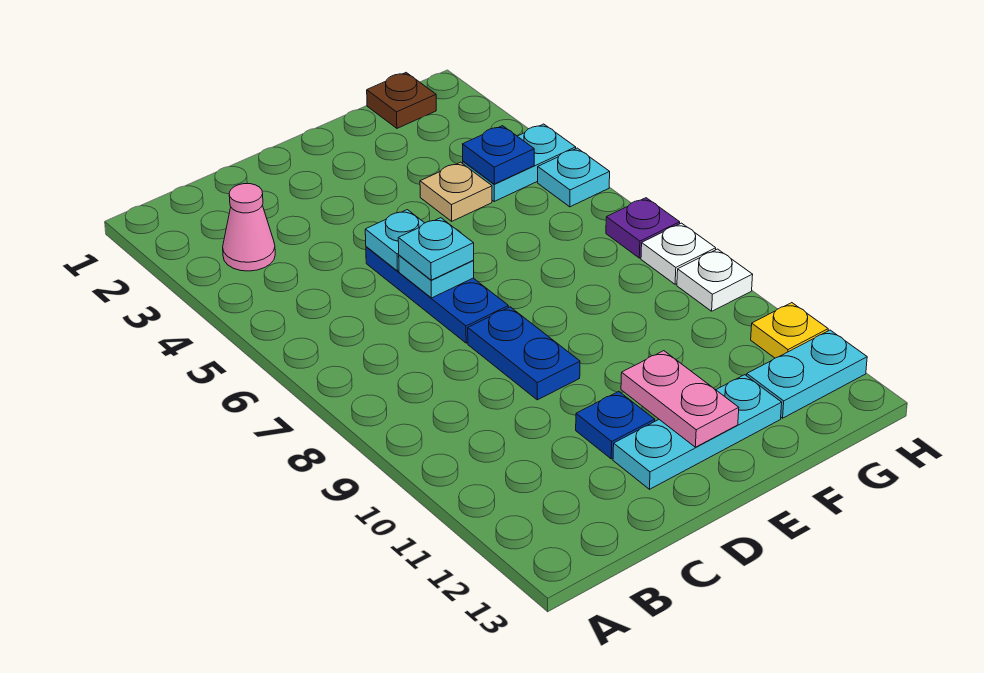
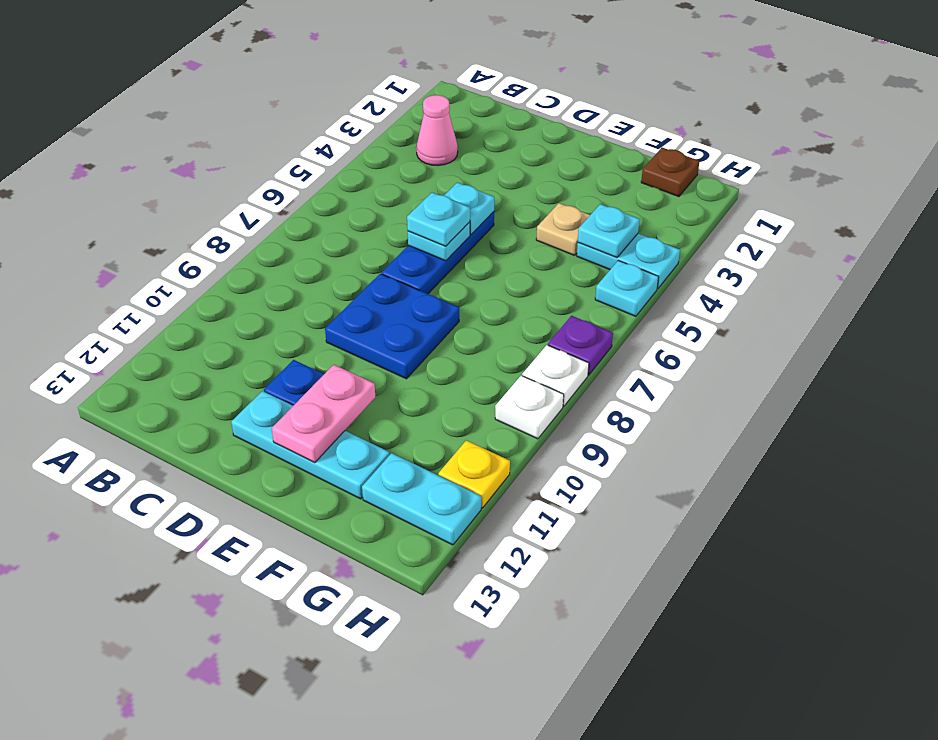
blue 1x2 plate [468,307,580,400] -> blue 2x2 plate [325,274,459,379]
blue 1x1 plate [463,126,534,184] -> cyan 1x1 plate [578,204,640,258]

